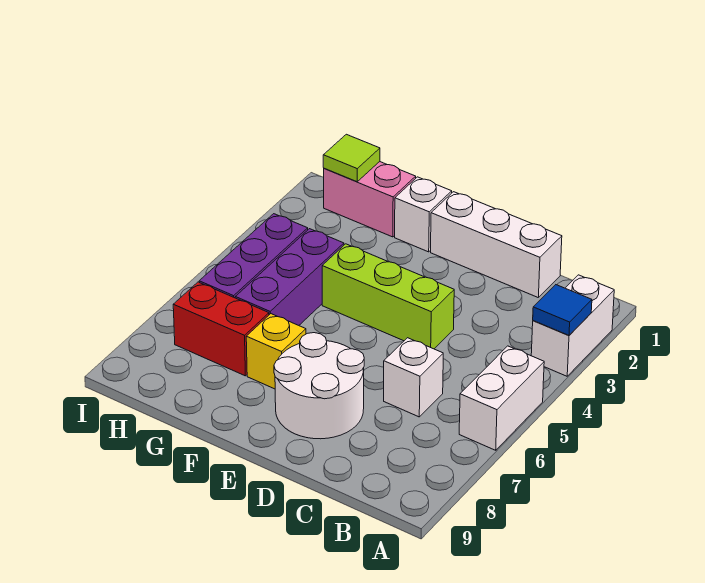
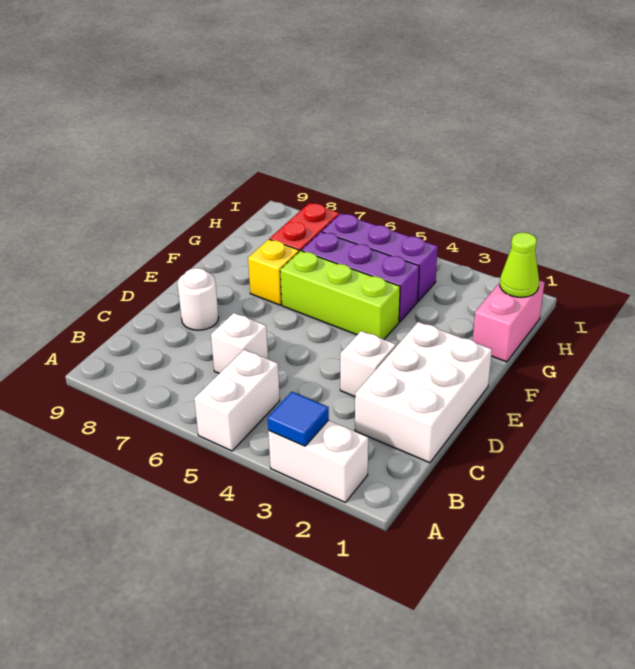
white 1x2 brick [459,346,544,450] -> white 1x2 brick turned to [194,350,280,451]
white 1x3 brick [431,192,562,297] -> white 2x3 brick [355,322,492,463]
lime 1x3 brick [322,244,454,349] -> lime 1x3 brick turned to [280,251,400,339]
white 2x2 round brick [274,333,364,439] -> white 1x1 round brick [177,268,219,330]
white 1x1 brick [395,177,452,252] -> white 1x1 brick moved to [340,331,396,396]
lime 1x1 tile [323,134,380,182] -> lime 1x1 cone [500,232,539,297]

